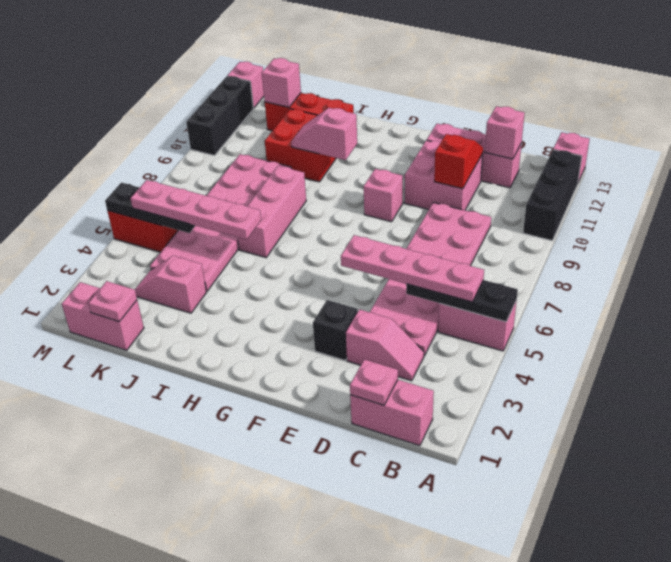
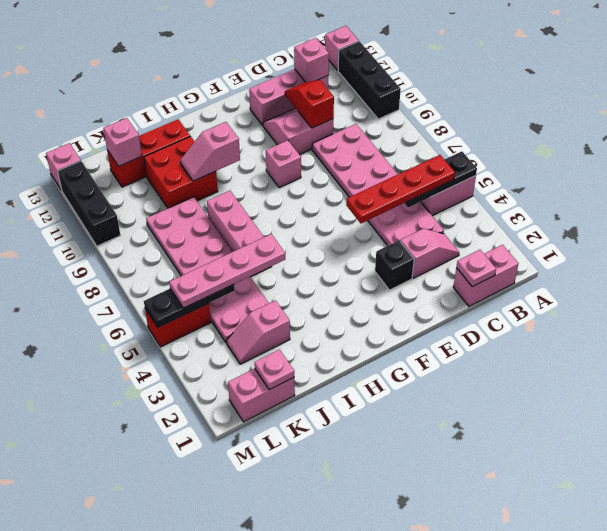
pink 1x4 plate [341,235,484,302] -> red 1x4 plate [346,155,455,223]
pink 2x2 brick [404,140,483,210] -> pink 2x2 slope [263,108,333,155]

